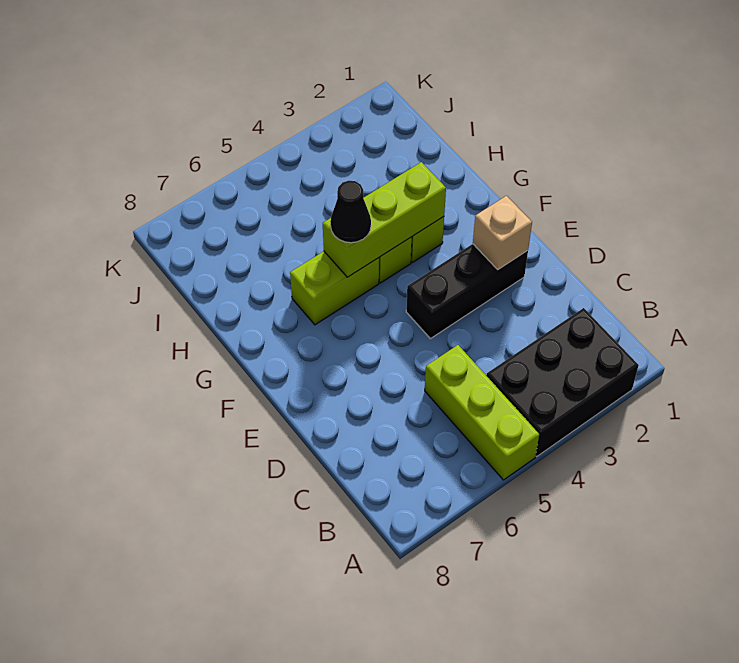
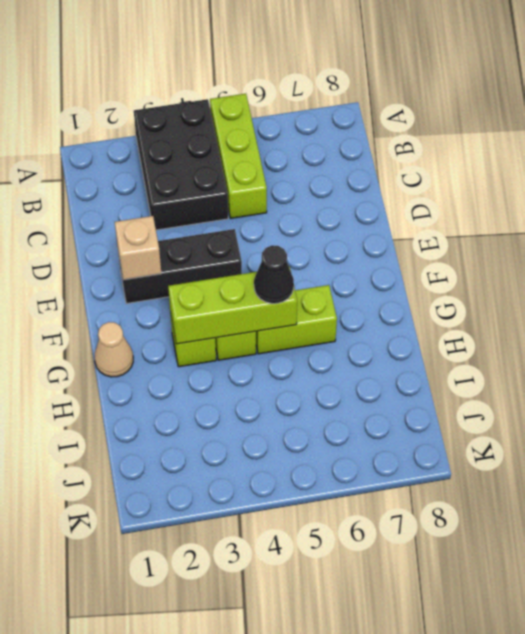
black 2x3 brick [486,308,639,457] -> black 2x3 brick turned to [134,99,228,230]
none -> tan 1x1 cone [95,322,133,377]

